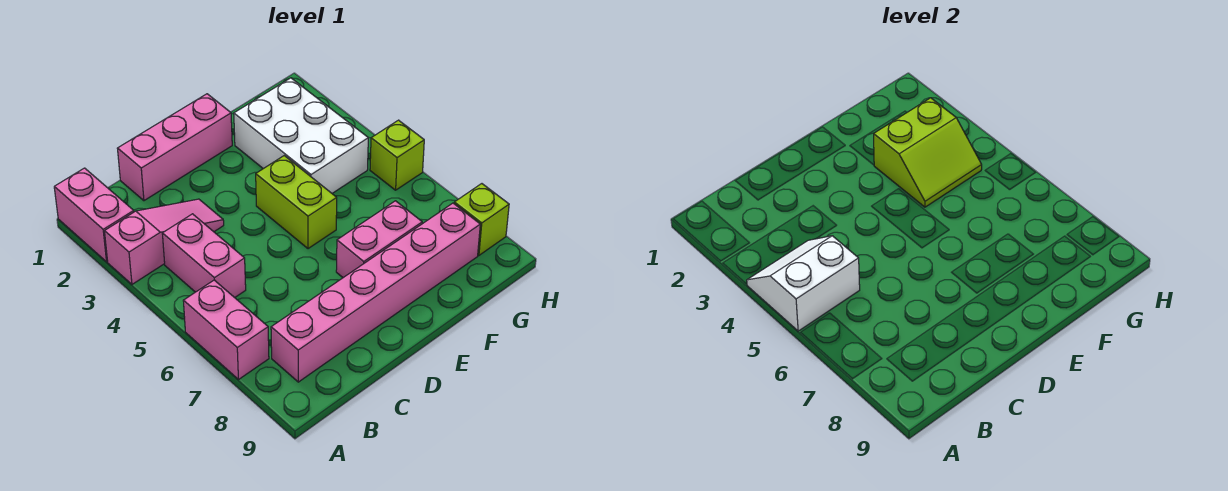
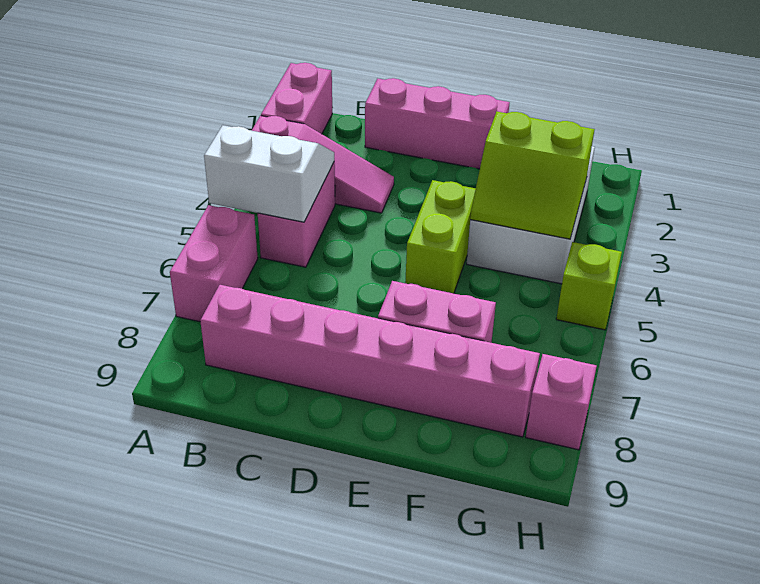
lime 1x1 brick [454,184,509,255] -> pink 1x1 brick [526,354,597,450]

